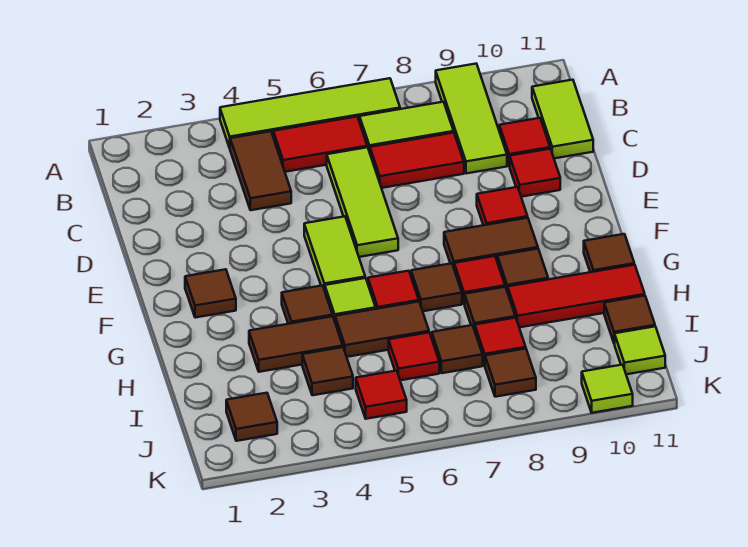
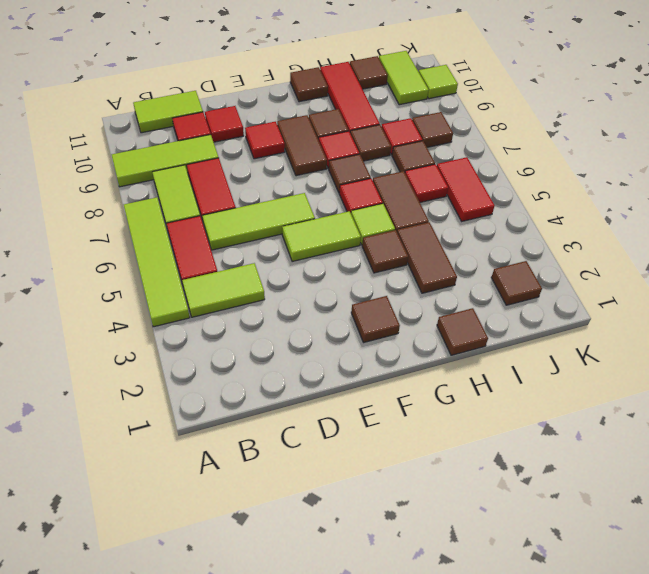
brown 1x2 tile [230,131,291,210] -> lime 1x2 tile [182,263,265,317]
brown 1x1 tile [302,347,353,395] -> brown 1x1 tile moved to [437,308,488,355]
red 1x1 tile [356,371,407,419] -> red 1x2 tile [437,157,495,221]
lime 1x1 tile [615,327,665,374] -> lime 1x2 tile [379,51,429,105]

